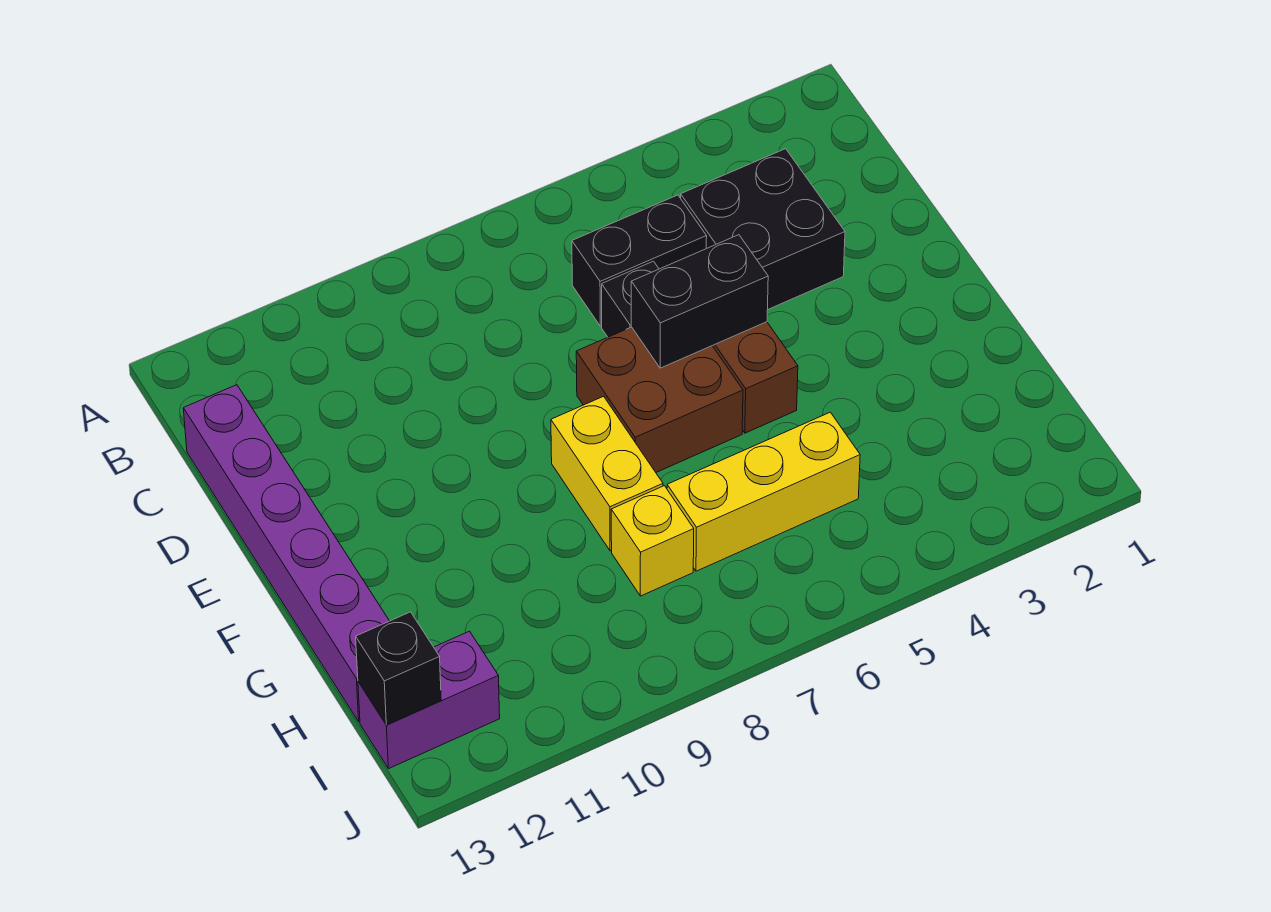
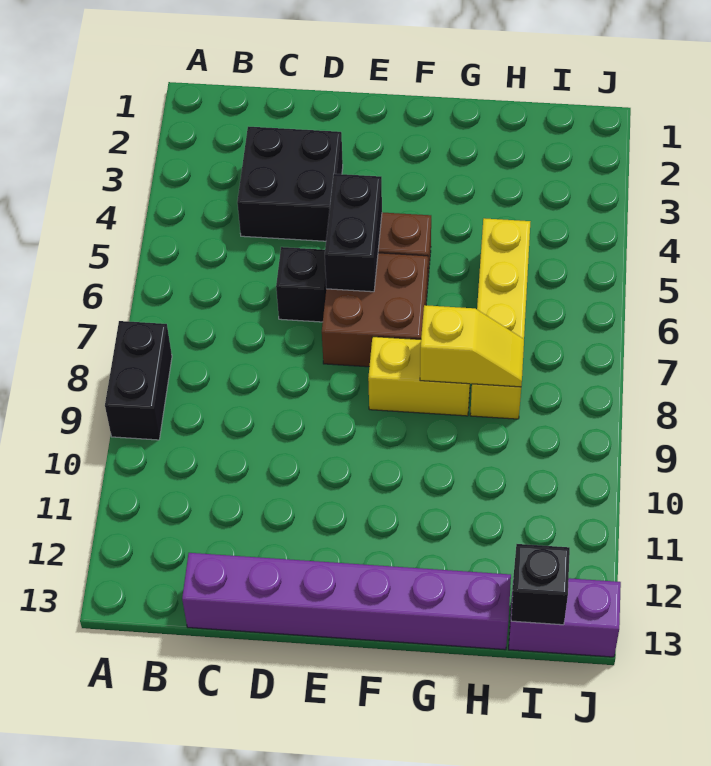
black 1x2 brick [572,195,707,326] -> black 1x2 brick moved to [105,321,172,440]
none -> yellow 1x2 slope [420,305,524,387]
purple 1x2 brick [358,631,500,769] -> purple 1x2 brick turned to [509,577,621,657]

